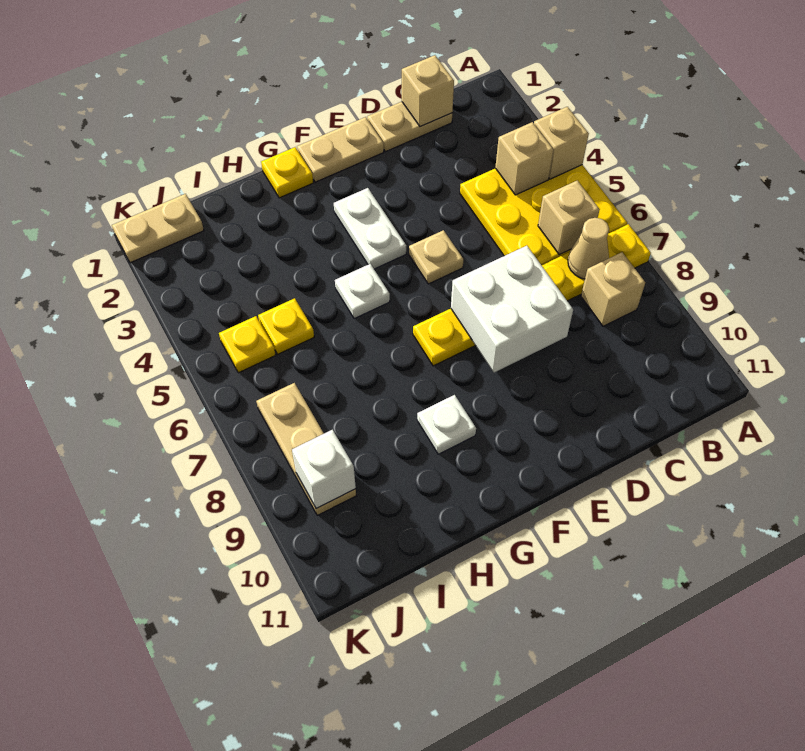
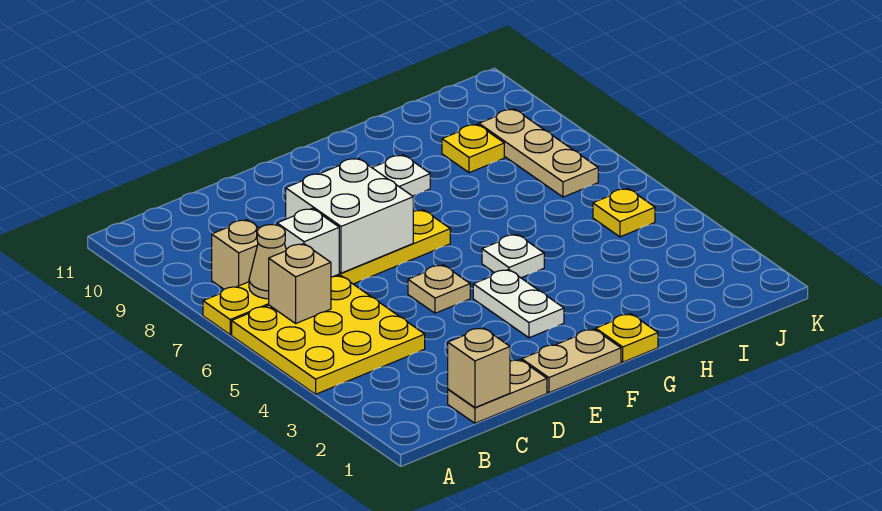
tan 1x1 brick [534,107,589,179] -> none
tan 1x1 brick [495,122,553,195] -> none
yellow 1x1 plate [258,298,314,354] -> yellow 1x1 plate moved to [442,124,504,173]
tan 1x2 plate [112,194,204,263] -> none
white 1x1 brick [292,429,356,508] -> white 1x1 brick moved to [277,208,339,277]

